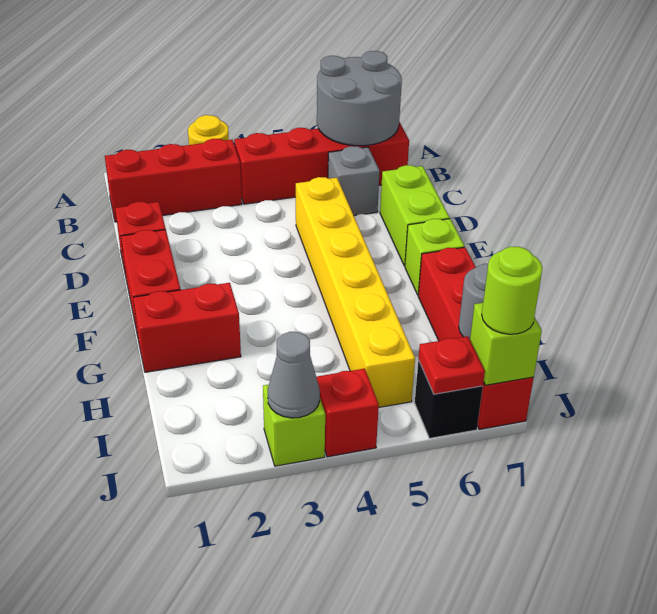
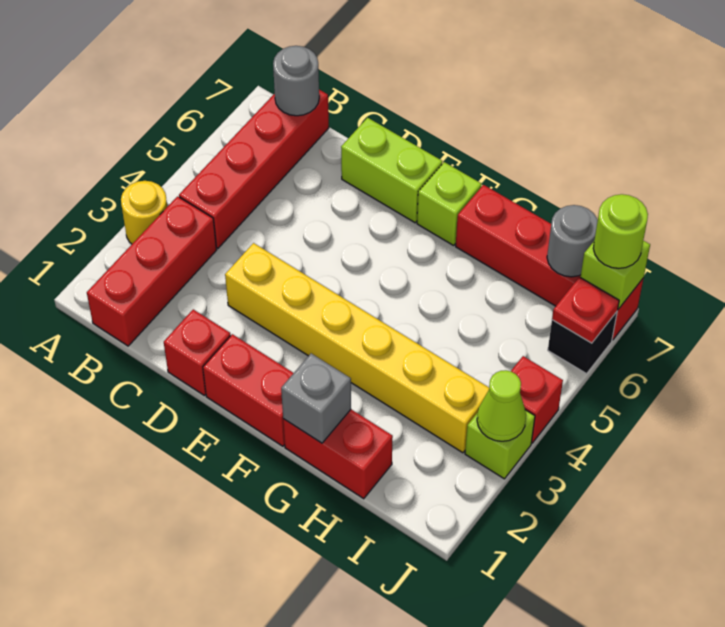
grey 2x2 round brick [317,51,402,146] -> grey 1x1 round brick [273,46,319,116]
grey 1x1 brick [328,146,380,216] -> grey 1x1 brick moved to [281,353,351,443]
yellow 1x6 brick [296,177,415,407] -> yellow 1x6 brick moved to [225,243,489,453]
red 1x2 brick [133,283,241,372] -> red 1x2 brick turned to [283,410,393,499]
grey 1x1 cone [268,332,320,418] -> lime 1x1 cone [477,370,526,441]

